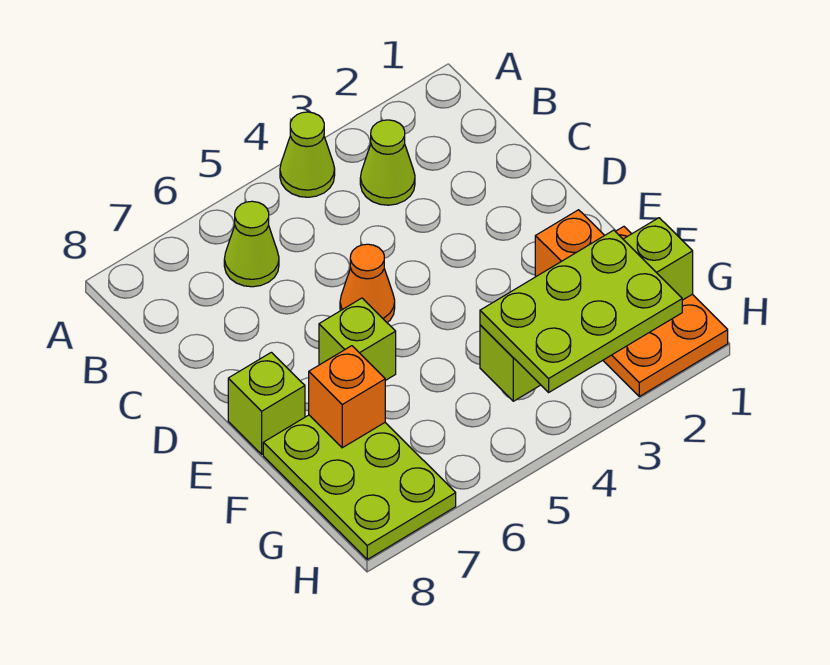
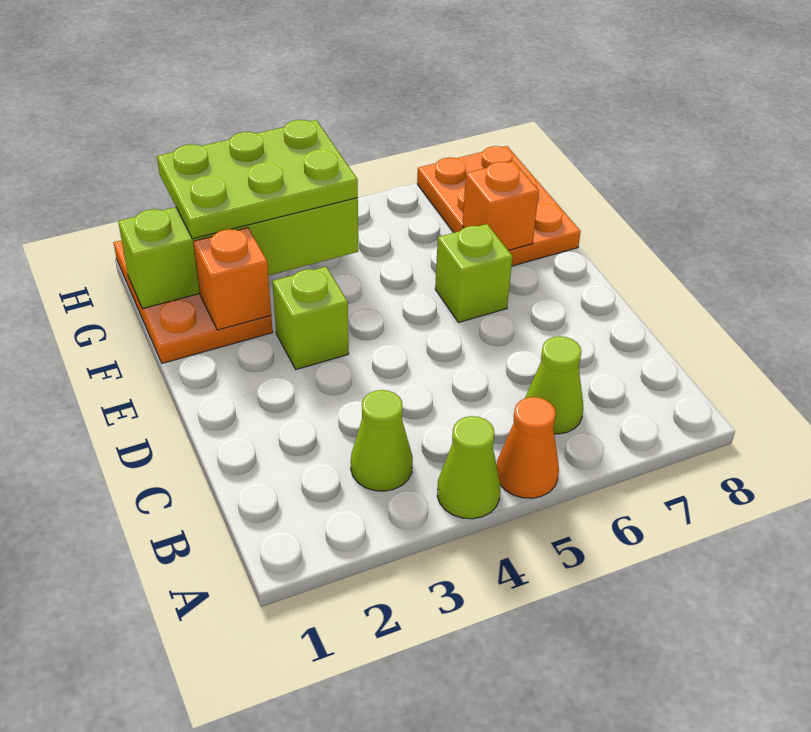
orange 1x1 cone [340,244,395,323] -> orange 1x1 cone moved to [497,397,559,498]
lime 1x1 brick [228,352,305,454] -> lime 1x1 brick moved to [272,267,349,370]
lime 2x3 plate [263,415,456,559] -> orange 2x3 plate [417,146,581,266]

